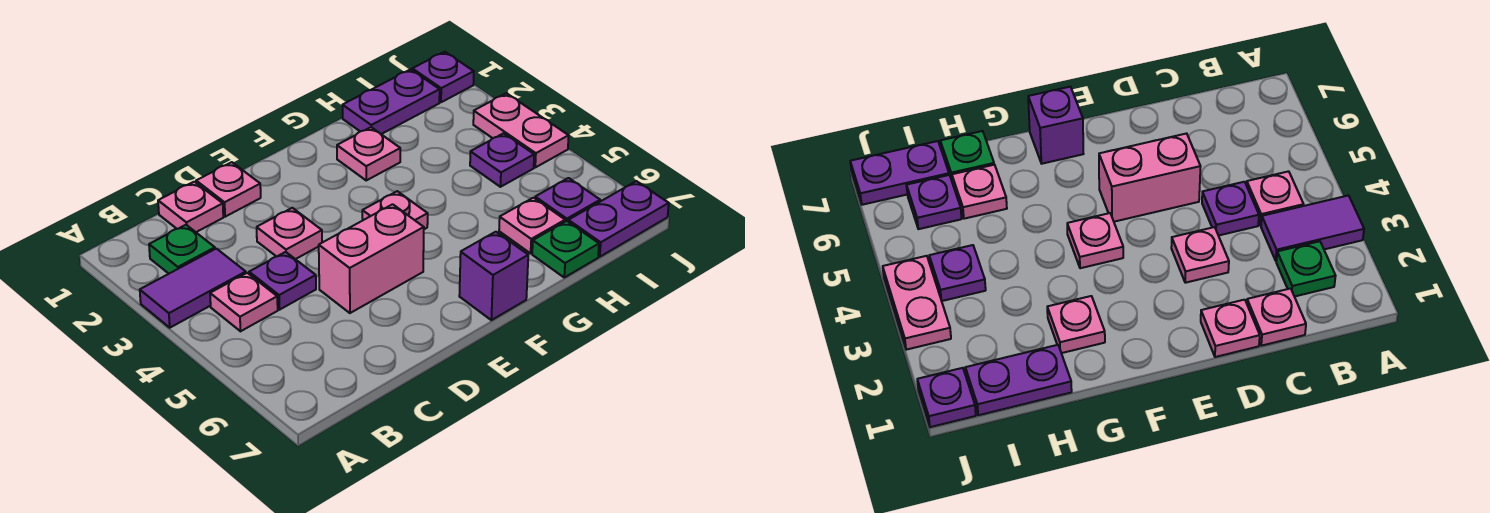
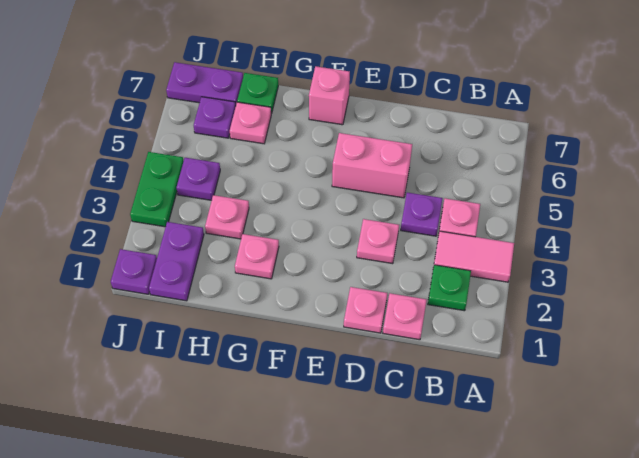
purple 1x2 tile [140,249,246,328] -> pink 1x2 tile [434,231,514,282]
pink 1x1 plate [362,191,428,229] -> pink 1x1 plate moved to [205,195,249,239]
purple 1x1 brick [459,232,528,320] -> pink 1x1 brick [309,66,350,125]
purple 1x2 plate [343,69,440,134] -> purple 1x2 plate turned to [149,222,204,301]
pink 1x2 plate [473,93,569,167] -> green 1x2 plate [130,152,184,227]

